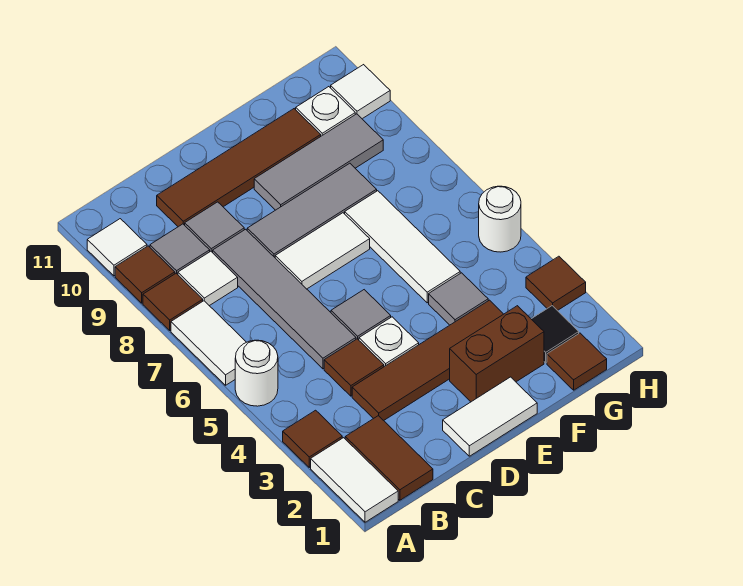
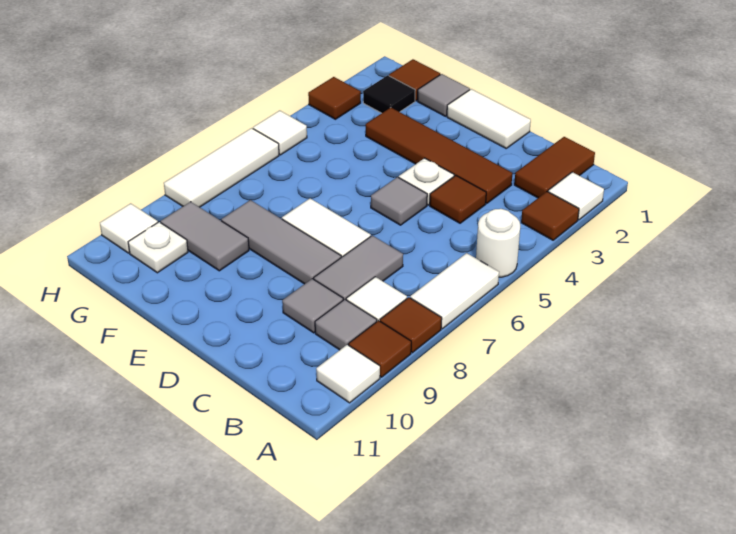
white 1x2 tile [311,438,398,522] -> white 1x1 tile [548,172,604,220]
grey 1x4 tile [213,229,356,369] -> grey 1x2 tile [314,235,403,300]
brown 1x4 tile [157,109,321,227] -> none
brown 1x2 brick [450,306,544,402] -> none
grey 1x3 tile [254,114,383,210] -> grey 1x2 tile [161,202,249,271]
grey 1x1 tile [429,273,488,325] -> grey 1x1 tile moved to [418,74,470,116]
white 1x3 tile [345,191,460,303] -> white 1x3 tile moved to [164,128,279,207]
white 1x1 round brick [479,186,521,252] -> white 1x1 tile [253,111,307,155]

